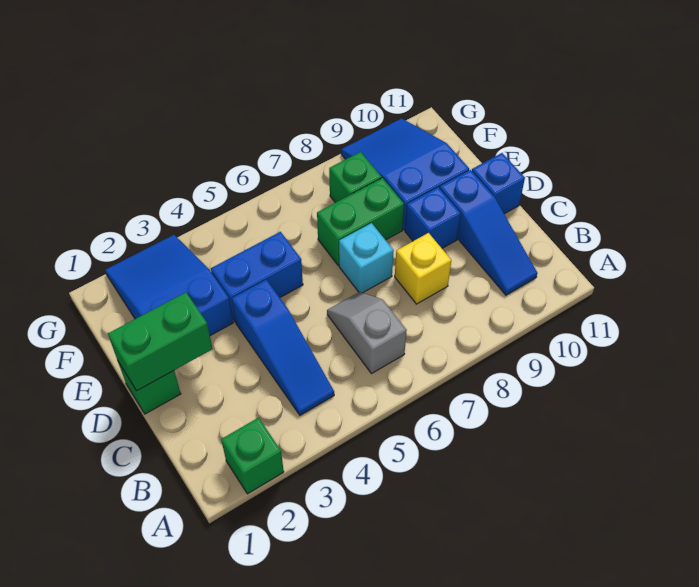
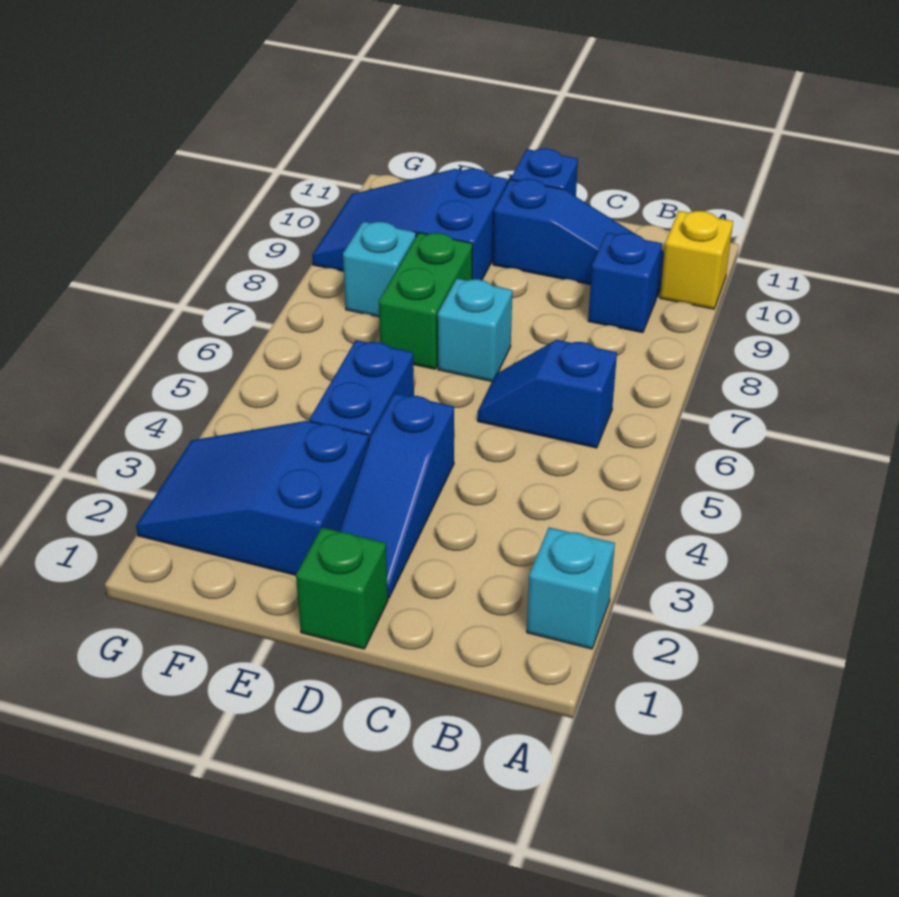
green 1x1 brick [221,418,284,494] -> cyan 1x1 brick [527,527,615,649]
blue 1x3 slope [232,280,334,415] -> blue 1x3 slope turned to [340,393,454,598]
grey 1x2 slope [327,292,407,374] -> blue 1x2 slope [478,340,617,448]
yellow 1x1 brick [395,233,451,304] -> yellow 1x1 brick moved to [660,211,733,309]
green 1x2 brick [108,292,213,391] -> none
blue 1x1 brick [405,187,461,248] -> blue 1x1 brick moved to [588,233,662,333]
green 1x1 brick [329,152,382,203] -> cyan 1x1 brick [343,222,416,317]

